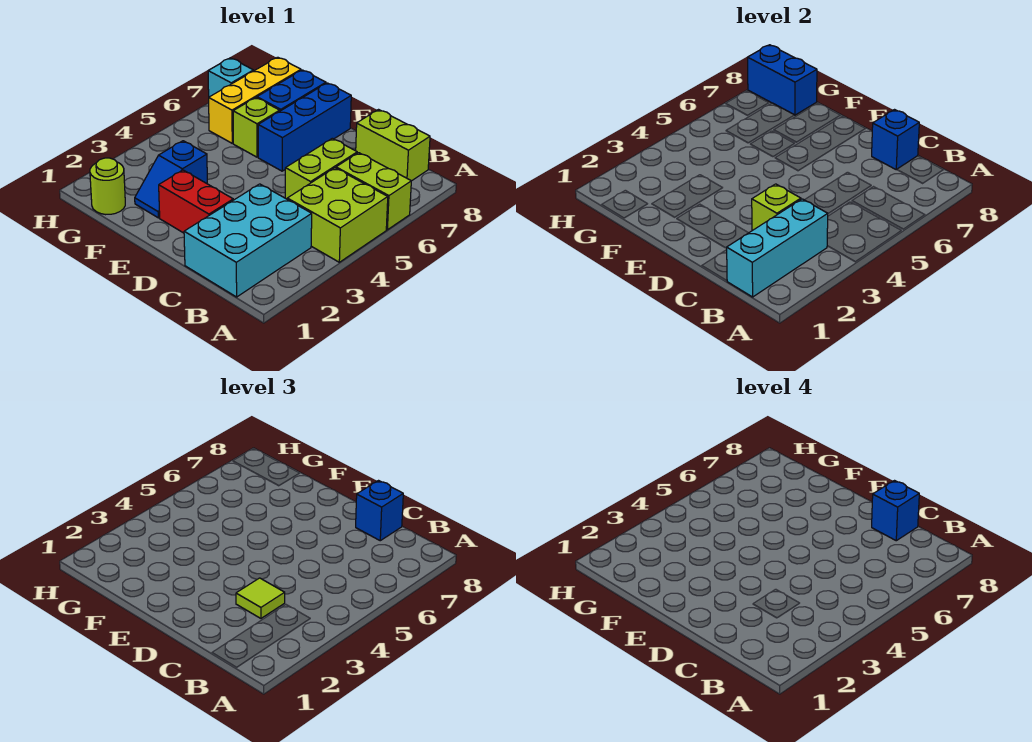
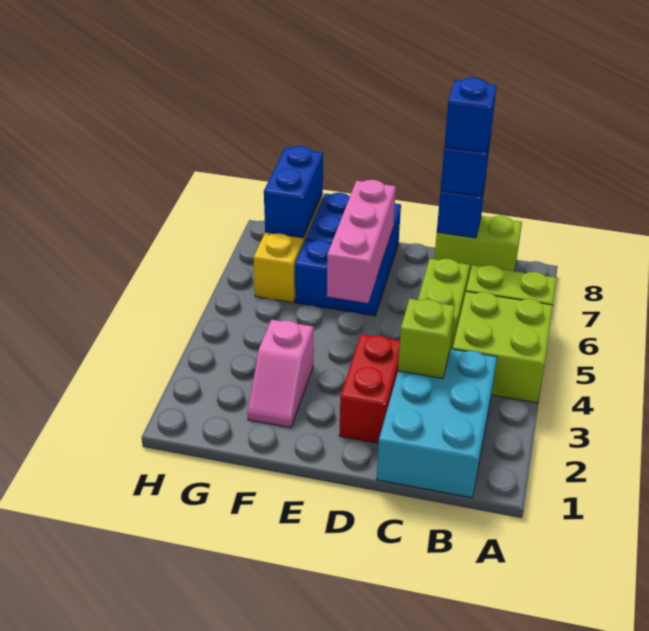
cyan 1x3 brick [727,199,828,297] -> none
lime 1x1 tile [236,578,285,618] -> none
red 1x2 brick [159,170,233,233] -> red 1x2 brick turned to [339,334,400,443]
none -> pink 1x3 brick [327,180,396,303]
blue 1x2 slope [135,141,207,218] -> pink 1x2 slope [248,320,313,428]
lime 1x1 brick [233,98,280,157] -> blue 1x1 brick [295,240,336,309]
lime 1x1 round brick [90,158,125,215] -> none
blue 1x2 brick [748,45,817,115] -> blue 1x2 brick turned to [264,146,323,238]
cyan 1x1 brick [208,58,253,97] -> none

